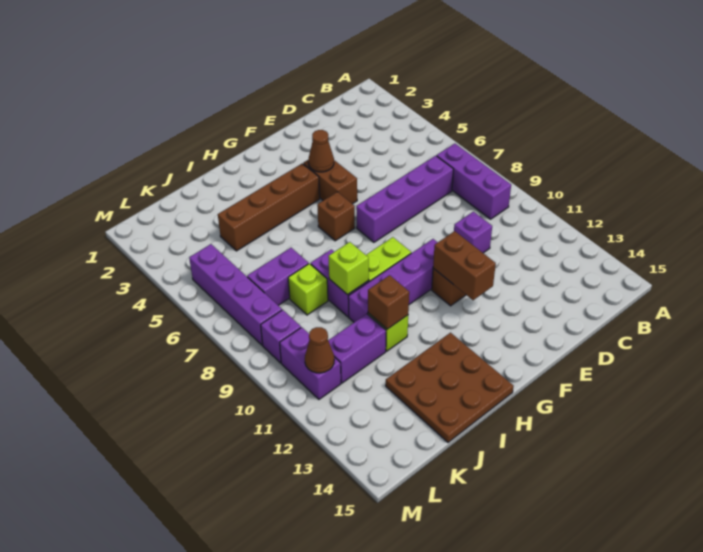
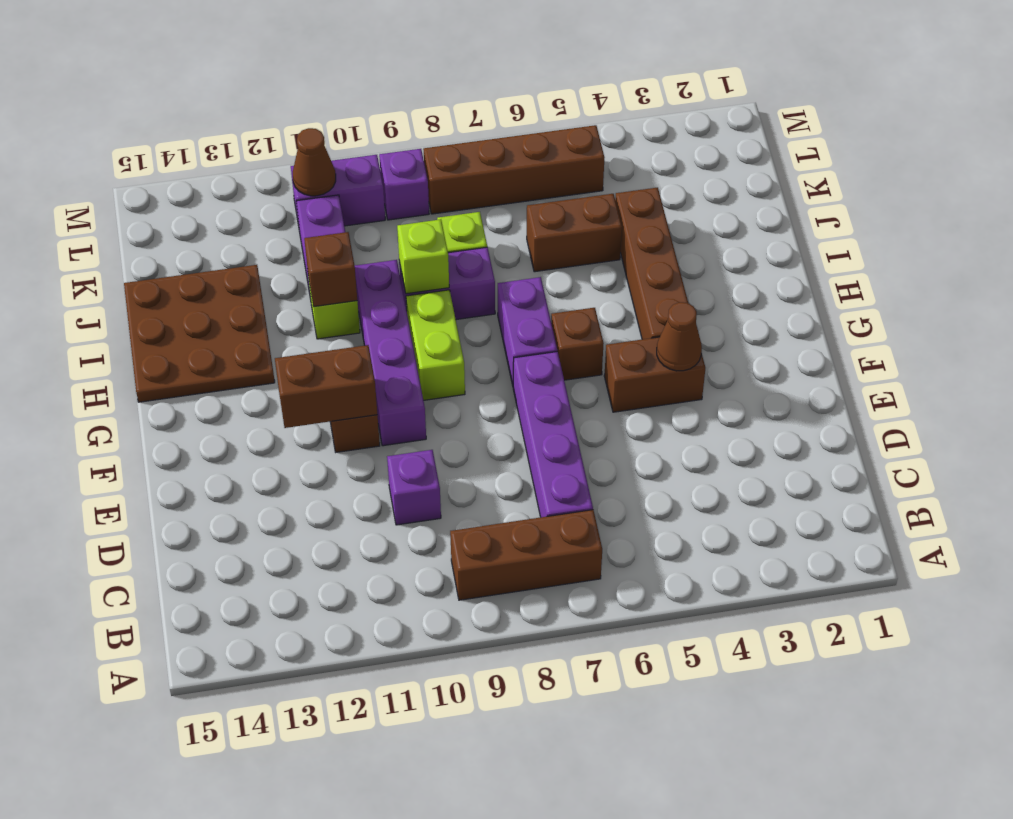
purple 1x3 brick [437,144,511,219] -> brown 1x3 brick [450,510,602,600]
none -> brown 1x2 brick [527,194,622,272]
purple 1x2 brick [247,248,309,305] -> purple 1x2 brick moved to [498,277,557,385]
purple 1x4 brick [189,244,282,345] -> brown 1x4 brick [423,125,605,214]

